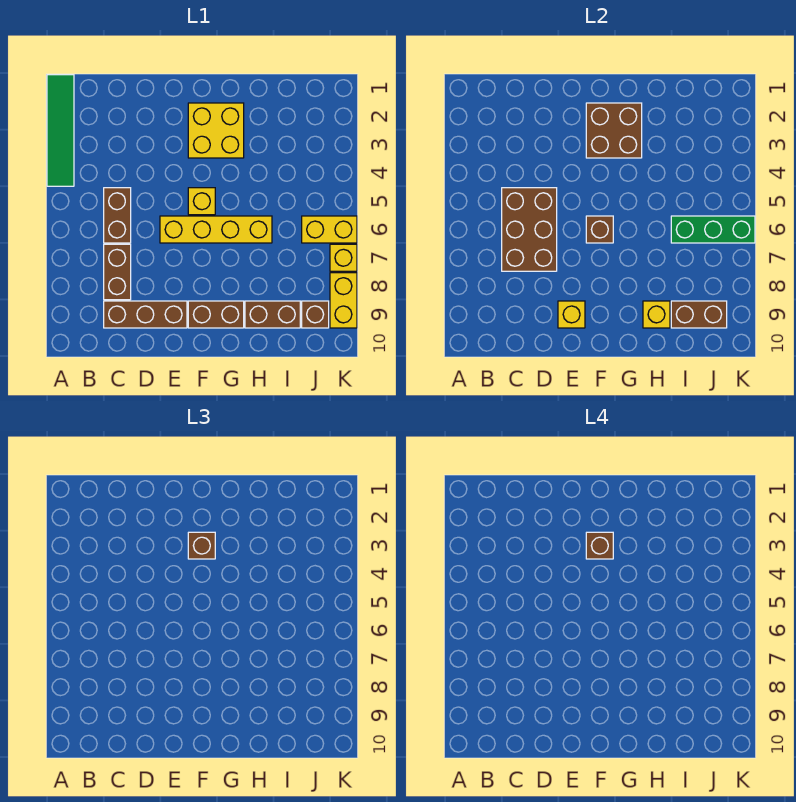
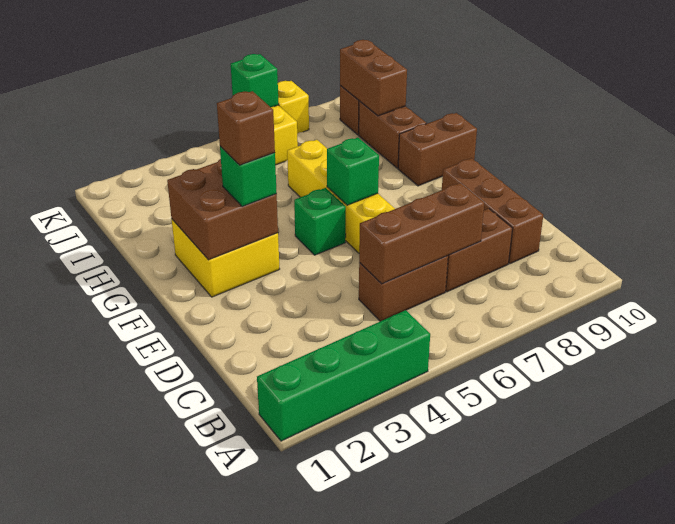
green 1x4 tile [47,75,74,186] -> green 1x4 brick [257,310,430,441]
brown 2x3 brick [502,188,557,271] -> brown 1x3 brick [359,183,484,284]
yellow 1x1 brick [558,301,585,328] -> none
brown 1x1 brick [188,532,215,559] -> green 1x1 brick [220,146,277,206]
yellow 1x1 brick [188,188,215,215] -> green 1x1 brick [294,188,346,255]
brown 1x1 brick [586,216,613,243] -> green 1x1 brick [327,138,379,205]
brown 1x2 brick [188,301,244,328] -> brown 1x2 brick turned to [398,113,477,186]
yellow 1x1 brick [643,301,670,328] -> none
green 1x3 brick [671,216,755,243] -> green 1x1 brick [231,54,279,107]
yellow 1x2 brick [330,273,357,328] -> none

